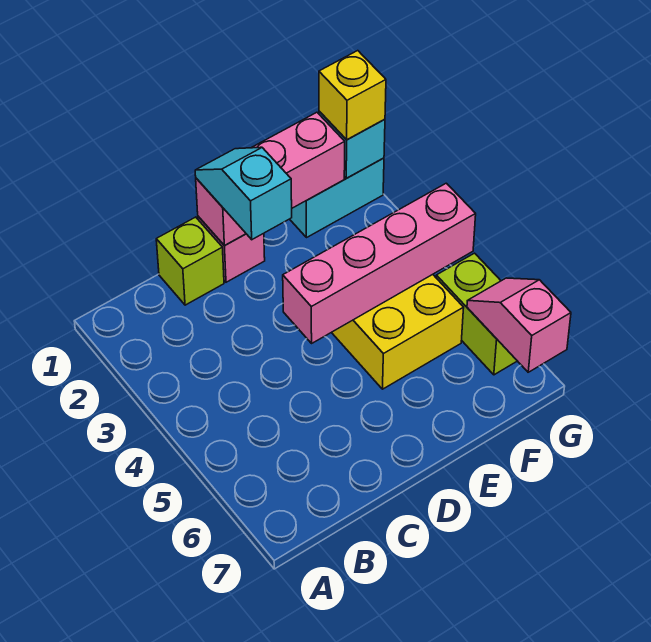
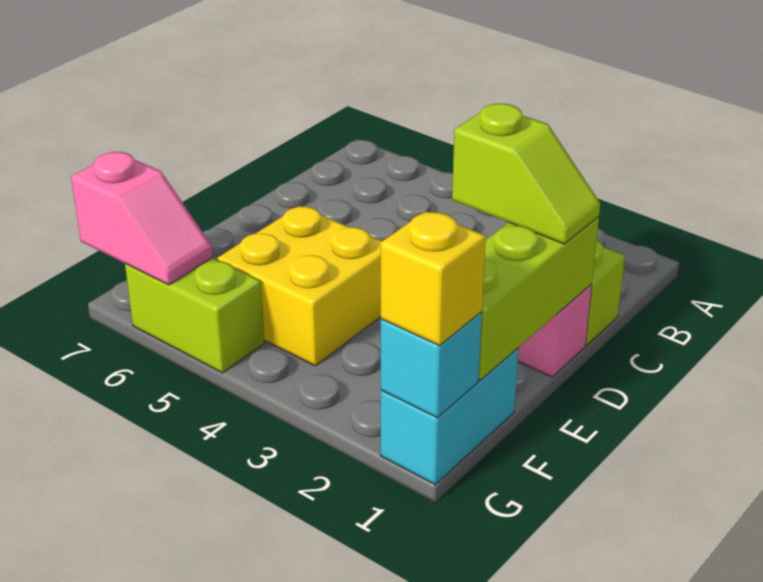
pink 1x3 brick [196,112,345,245] -> lime 1x3 brick [478,217,599,380]
cyan 1x2 slope [195,147,292,240] -> lime 1x2 slope [452,104,600,244]
pink 1x4 brick [283,183,476,343] -> none

